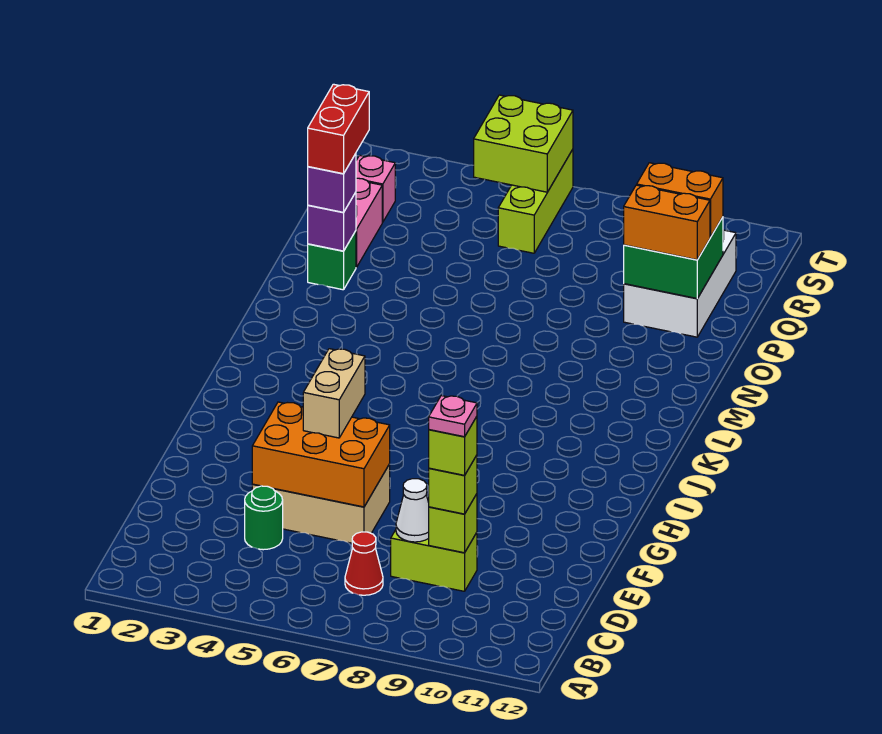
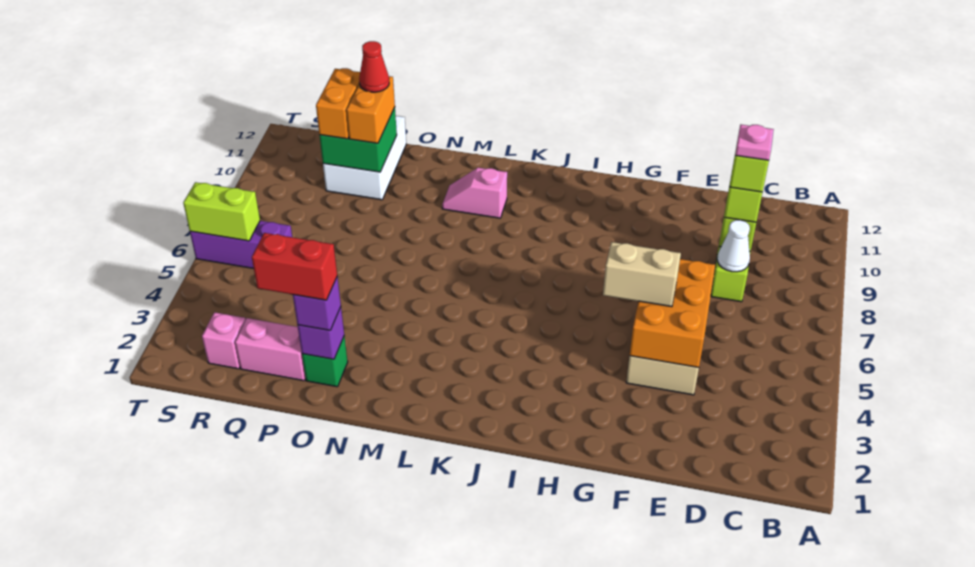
red 1x1 cone [345,532,383,595] -> red 1x1 cone moved to [359,41,389,92]
green 1x1 round brick [245,486,283,550] -> none
none -> pink 1x2 slope [442,168,507,218]
white 2x3 brick [624,230,736,337] -> white 2x3 brick turned to [323,116,406,200]
lime 1x3 brick [498,149,573,253] -> purple 1x3 brick [190,221,292,269]
lime 2x2 brick [474,95,573,192] -> lime 1x2 brick [183,182,260,241]

